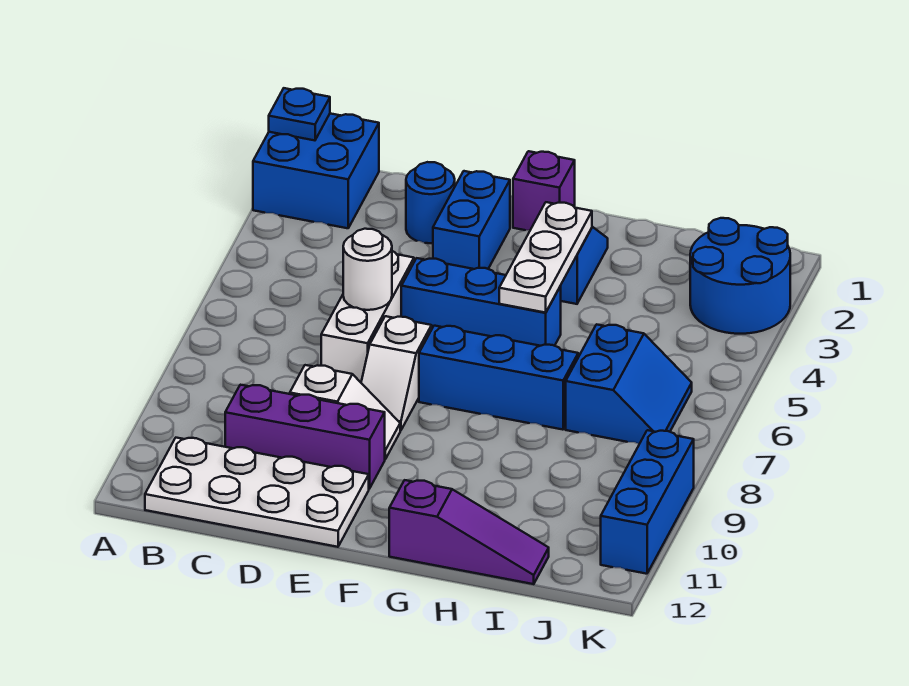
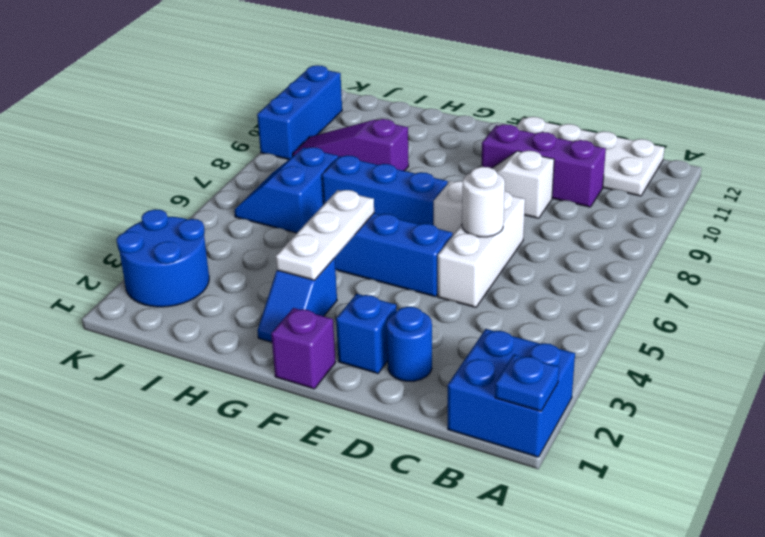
blue 1x2 brick [433,171,510,269] -> blue 1x1 brick [336,294,397,374]
purple 1x3 slope [389,480,549,584] -> purple 1x3 slope moved to [293,119,409,171]

